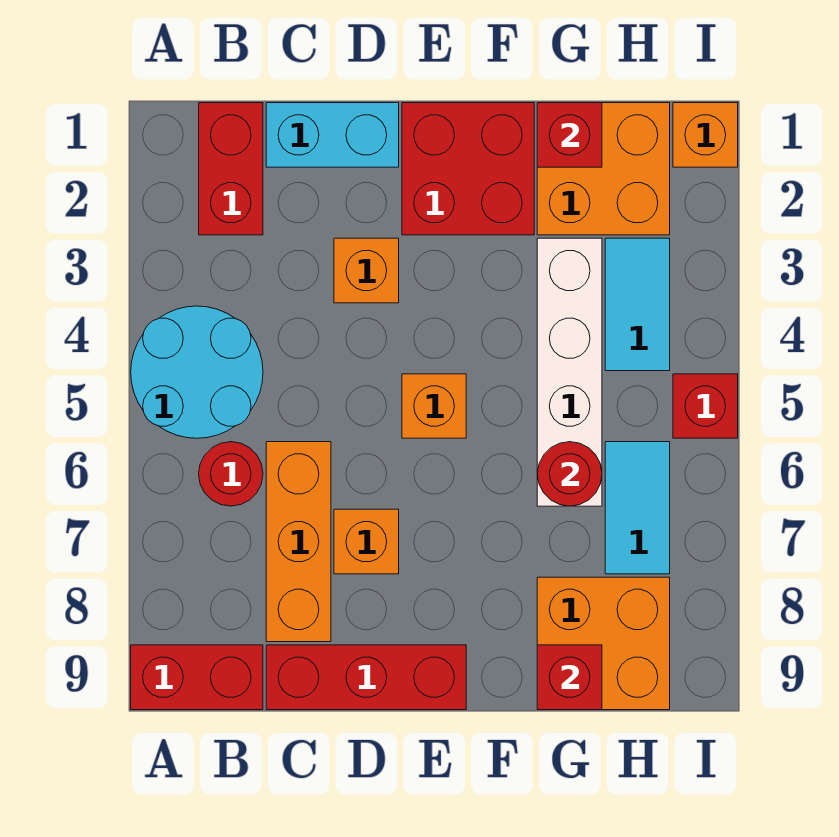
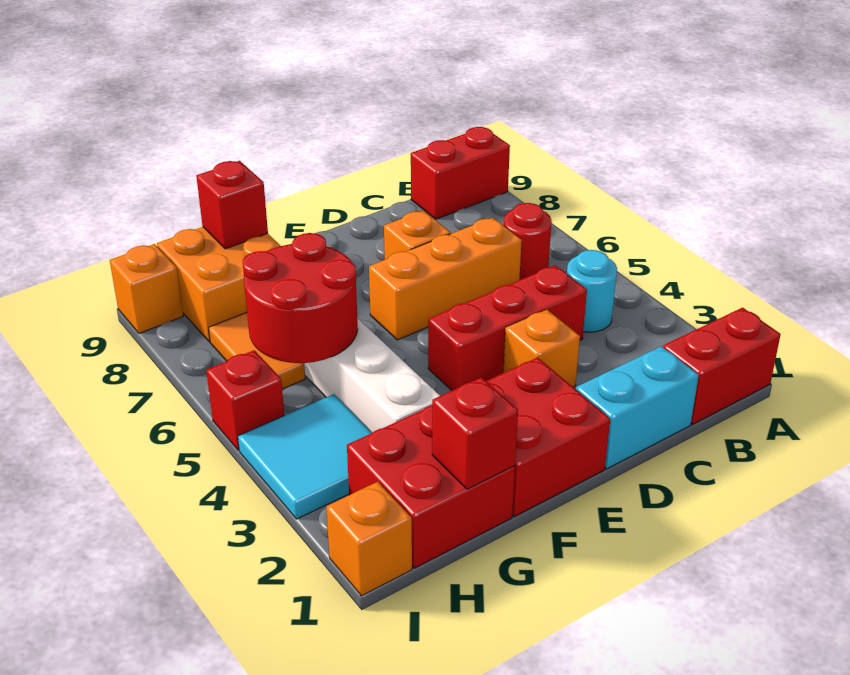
cyan 2x2 round brick [131,306,263,438] -> cyan 1x1 round brick [567,250,617,332]
red 1x2 brick [199,103,263,235] -> red 1x2 brick turned to [663,308,781,424]
orange 1x3 brick [266,442,331,642] -> orange 1x3 brick turned to [369,218,522,340]
red 1x3 brick [266,645,466,710] -> red 1x3 brick moved to [428,265,587,390]
orange 1x1 brick [402,374,466,438] -> orange 1x1 brick moved to [110,244,183,333]
orange 2x2 brick [537,103,670,235] -> red 2x2 brick [347,406,515,568]
red 1x1 round brick [538,442,602,506] -> red 2x2 round brick [243,233,358,363]
cyan 1x2 tile [605,238,670,371] -> cyan 2x2 tile [238,394,372,519]
cyan 1x2 tile [605,442,670,574] -> orange 1x2 tile [209,312,305,389]

